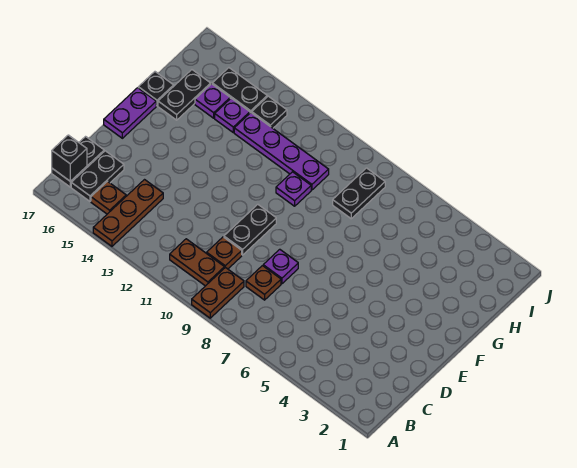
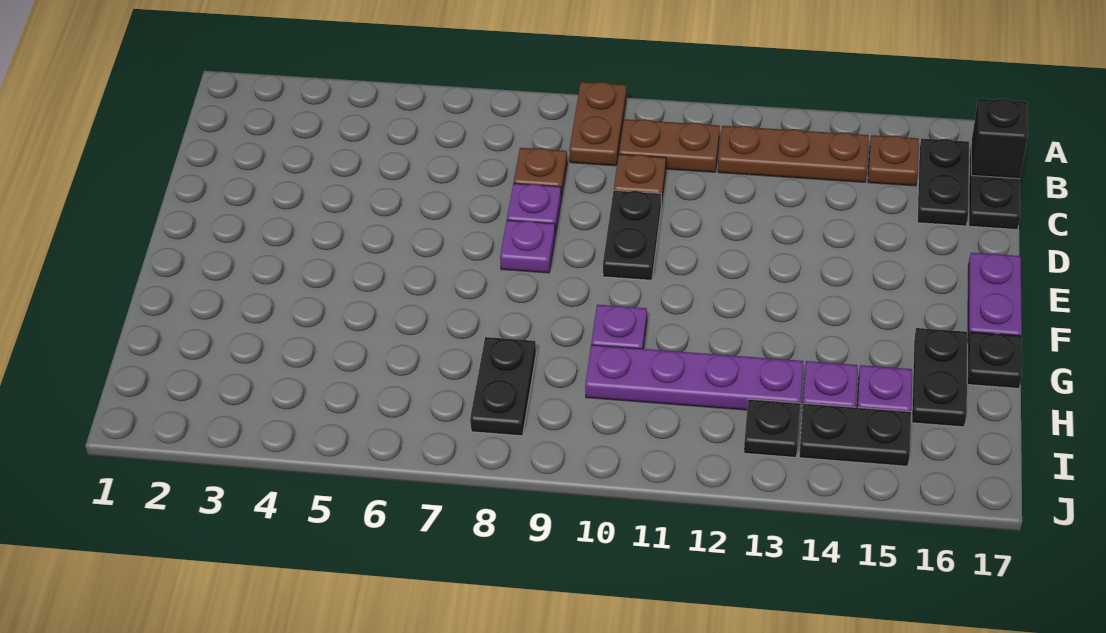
brown 1x3 plate [93,180,163,246] -> brown 1x3 plate turned to [718,126,869,182]
none -> purple 1x1 plate [500,220,555,273]

